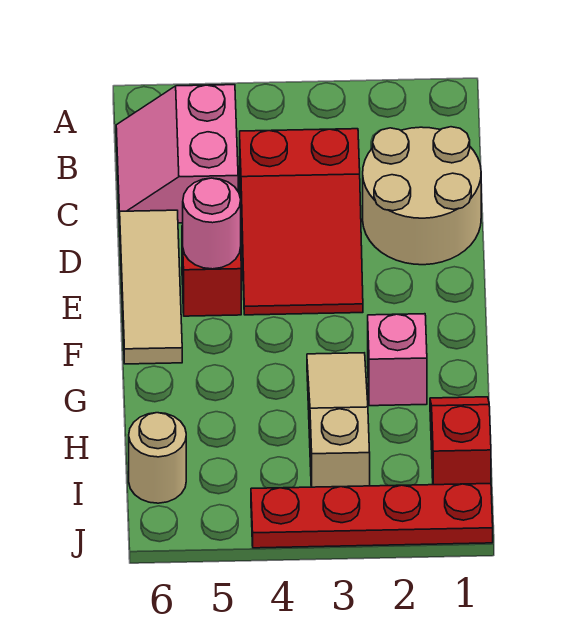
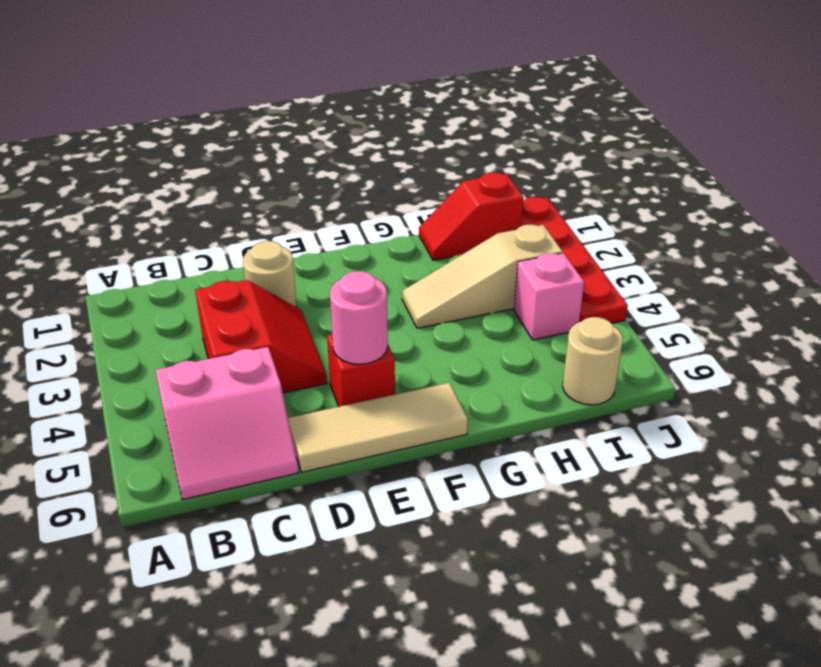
tan 2x2 round brick [363,127,481,265] -> tan 1x1 round brick [243,241,297,307]
red 2x3 slope [240,129,363,315] -> red 2x2 slope [195,280,327,393]
pink 1x1 brick [368,314,427,406] -> pink 1x1 brick moved to [514,253,584,340]

